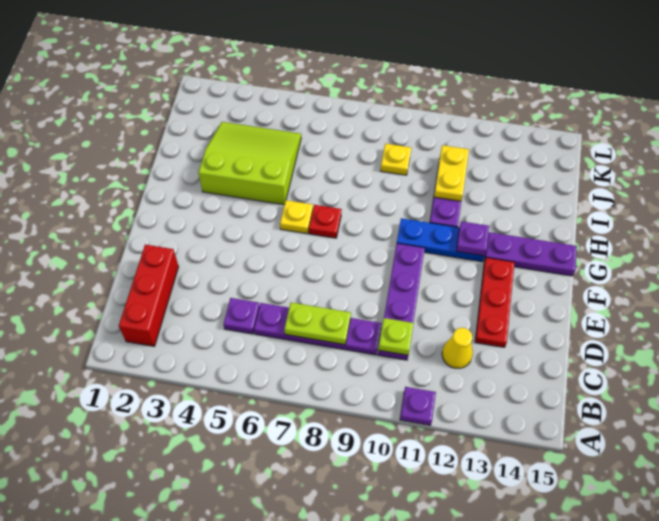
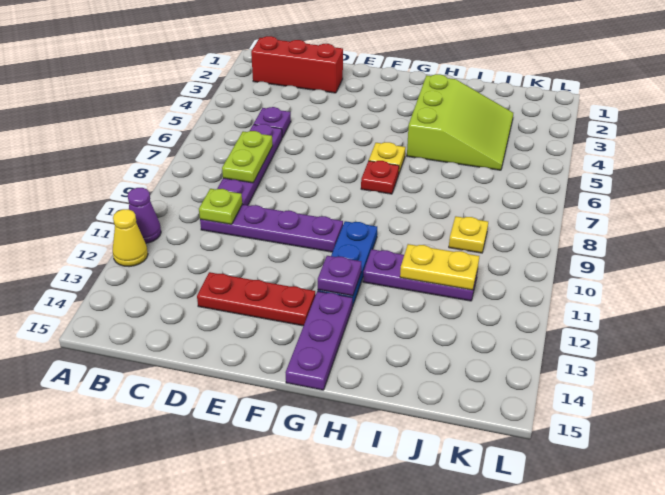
purple 1x1 plate [400,387,436,425] -> purple 1x1 cone [128,188,161,243]
yellow 1x1 cone [442,328,473,368] -> yellow 1x1 cone moved to [113,209,148,267]

